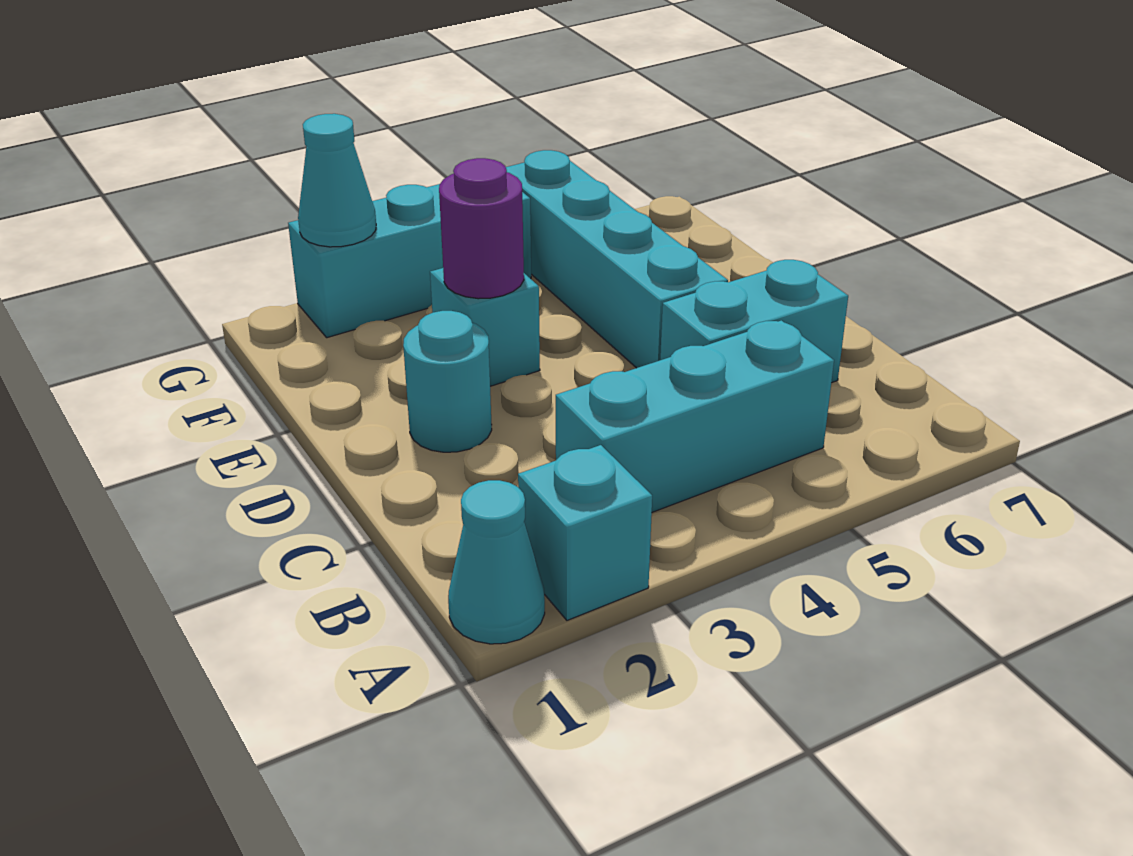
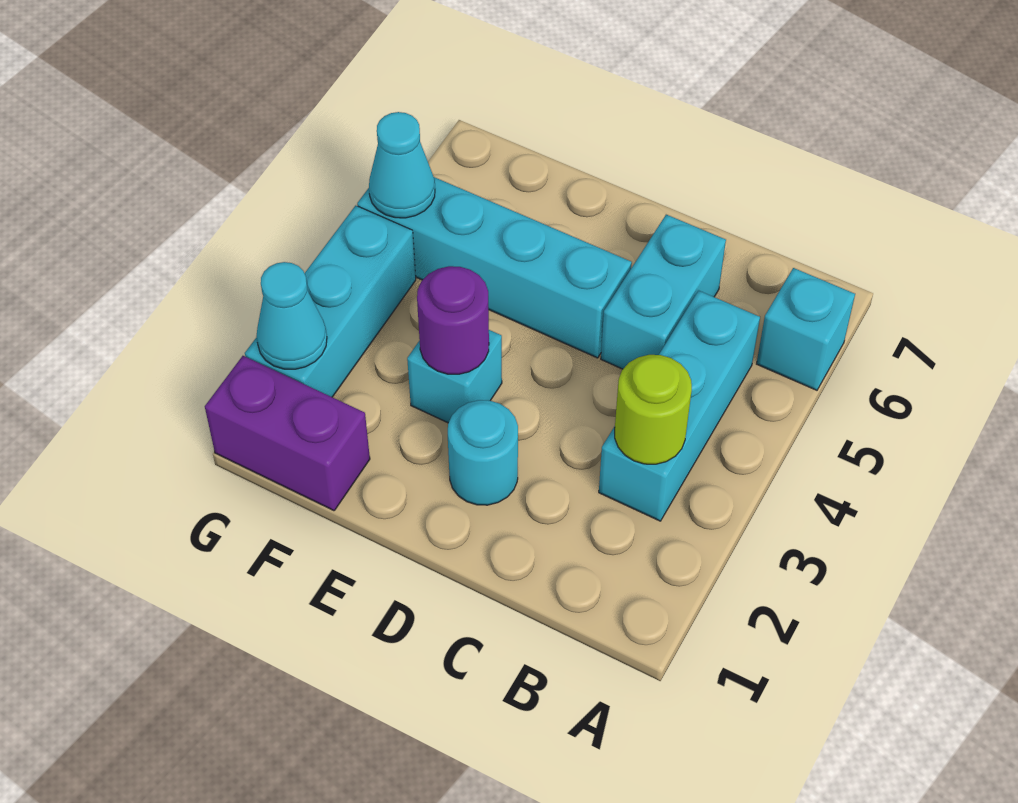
cyan 1x1 cone [448,480,545,644] -> cyan 1x1 cone moved to [369,112,435,218]
cyan 1x1 brick [518,445,652,620] -> cyan 1x1 brick moved to [757,268,855,390]
none -> lime 1x1 round brick [615,355,692,464]
none -> purple 1x2 brick [205,356,370,511]

